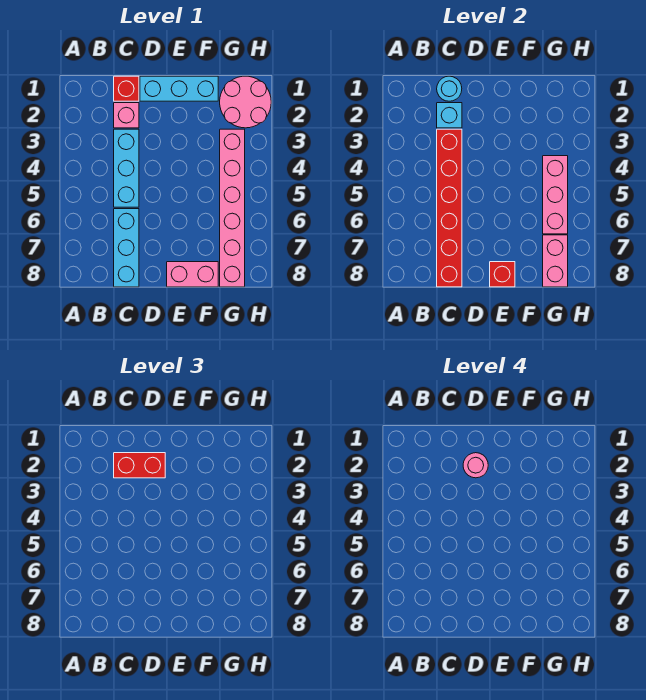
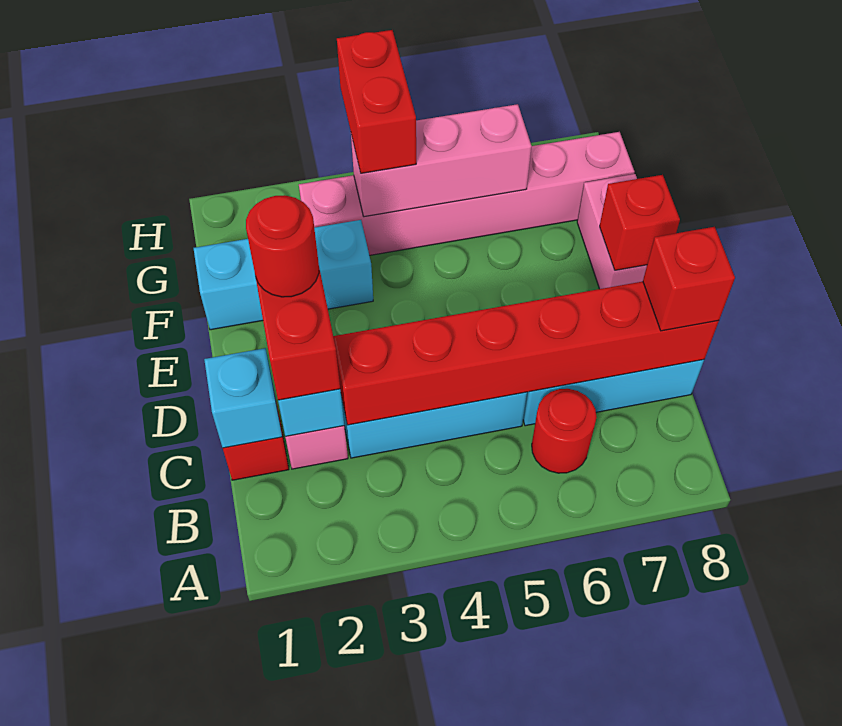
none -> red 1x1 round brick [532,389,597,473]
cyan 1x1 round brick [437,76,462,101] -> cyan 1x1 brick [204,348,282,448]
none -> red 1x1 brick [643,227,735,331]
cyan 1x3 brick [140,76,218,101] -> cyan 1x3 brick turned to [194,220,373,330]
pink 1x1 round brick [463,453,488,478] -> red 1x1 round brick [246,195,319,297]
pink 2x2 round brick [220,76,271,128] -> none
none -> red 1x2 brick [337,30,416,173]
pink 1x2 brick [543,235,568,287] -> none

